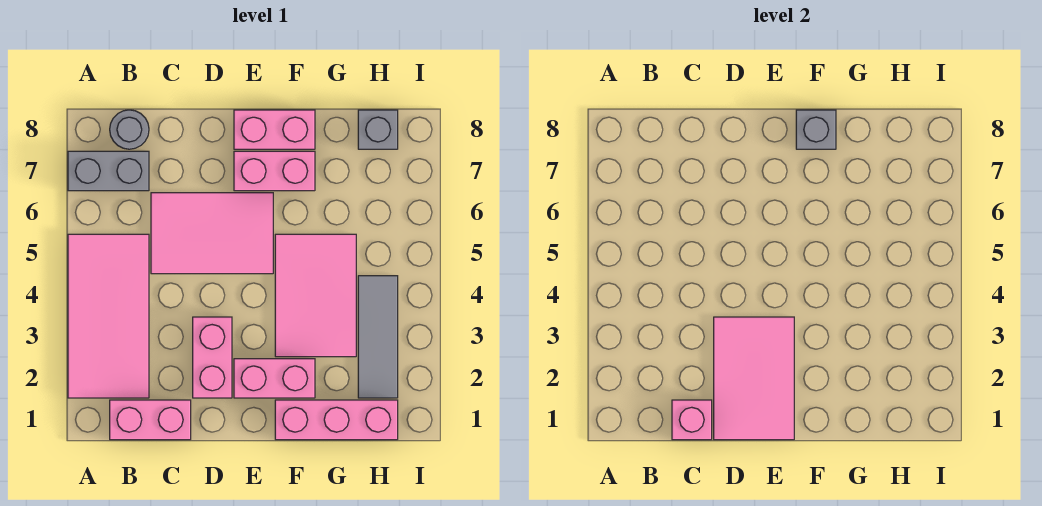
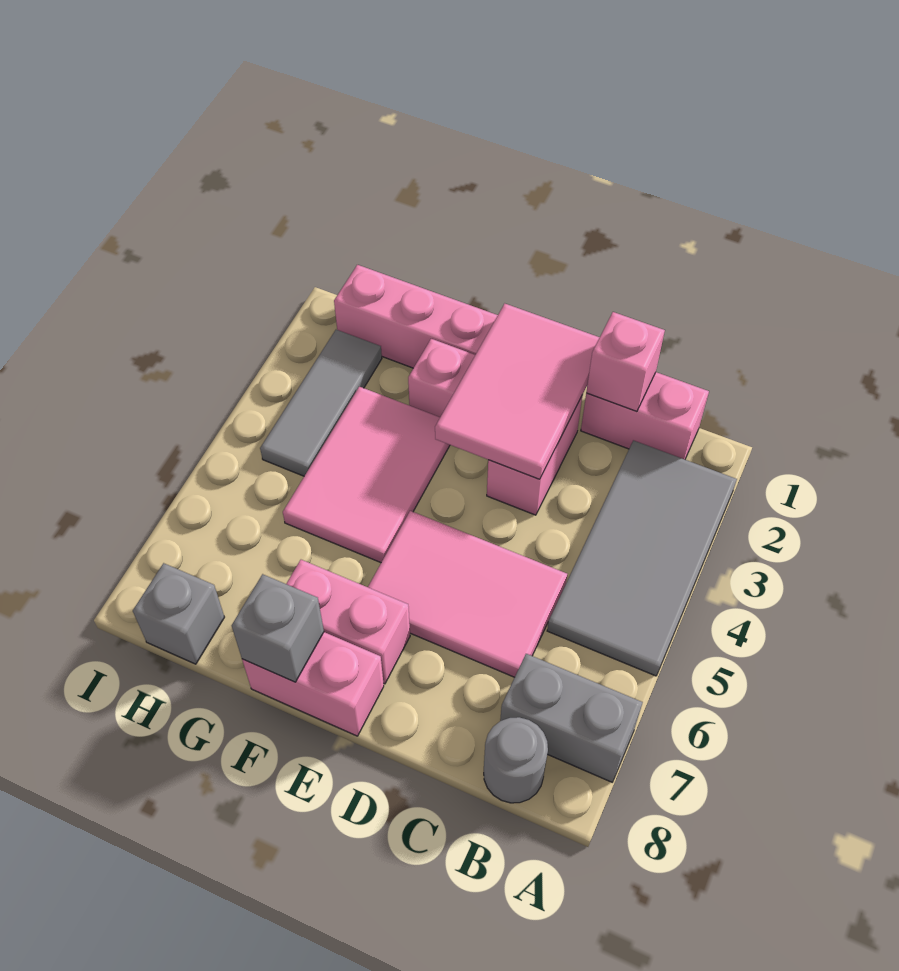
pink 2x4 tile [68,234,149,398] -> grey 2x4 tile [547,440,737,676]

